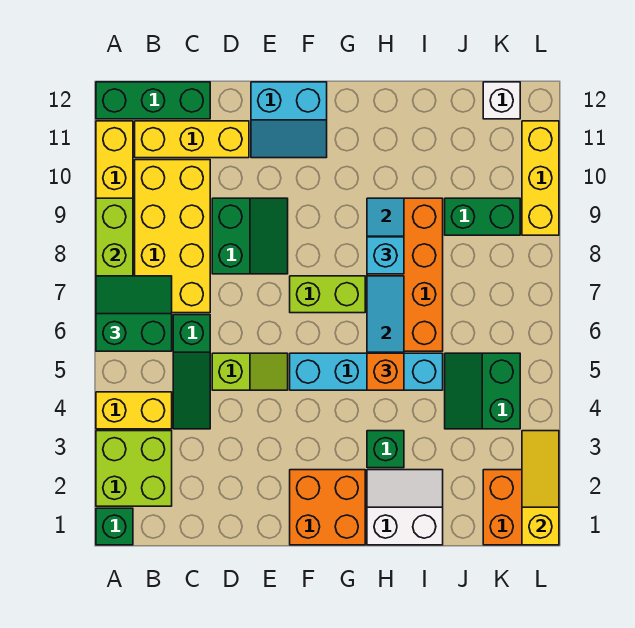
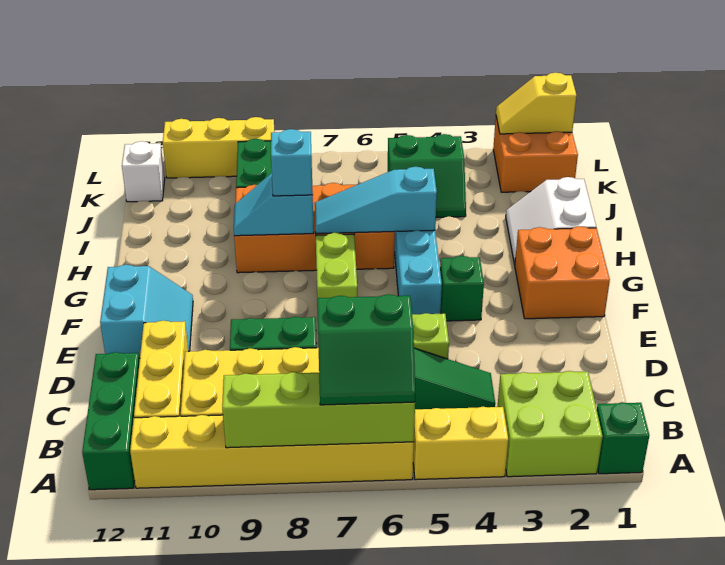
yellow 1x2 brick [96,392,172,429] -> yellow 1x2 brick turned to [413,407,508,480]
green 2x2 slope [96,276,172,351] -> green 2x2 slope turned to [317,294,415,405]
green 1x1 brick [367,431,404,468] -> green 1x1 brick moved to [440,256,484,321]
orange 1x1 brick [367,353,404,390] -> none
yellow 1x3 slope [522,431,559,545] -> yellow 1x2 slope [496,73,577,134]

